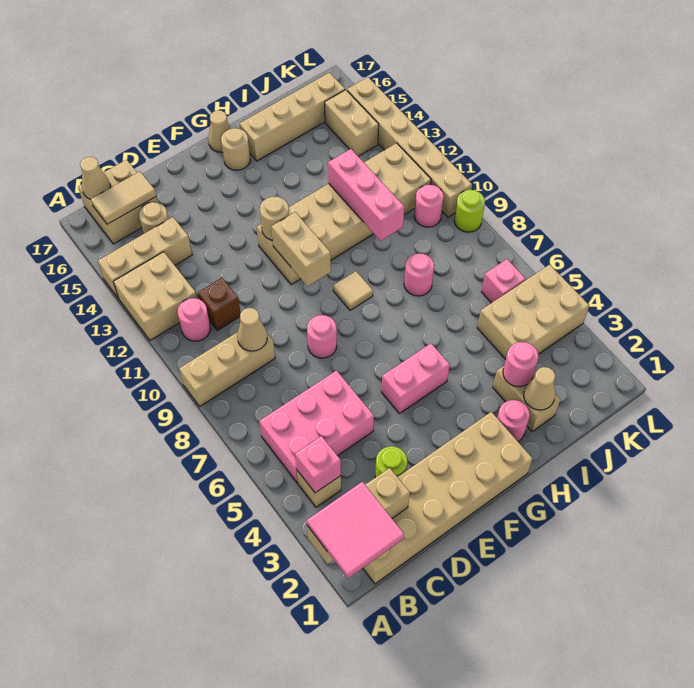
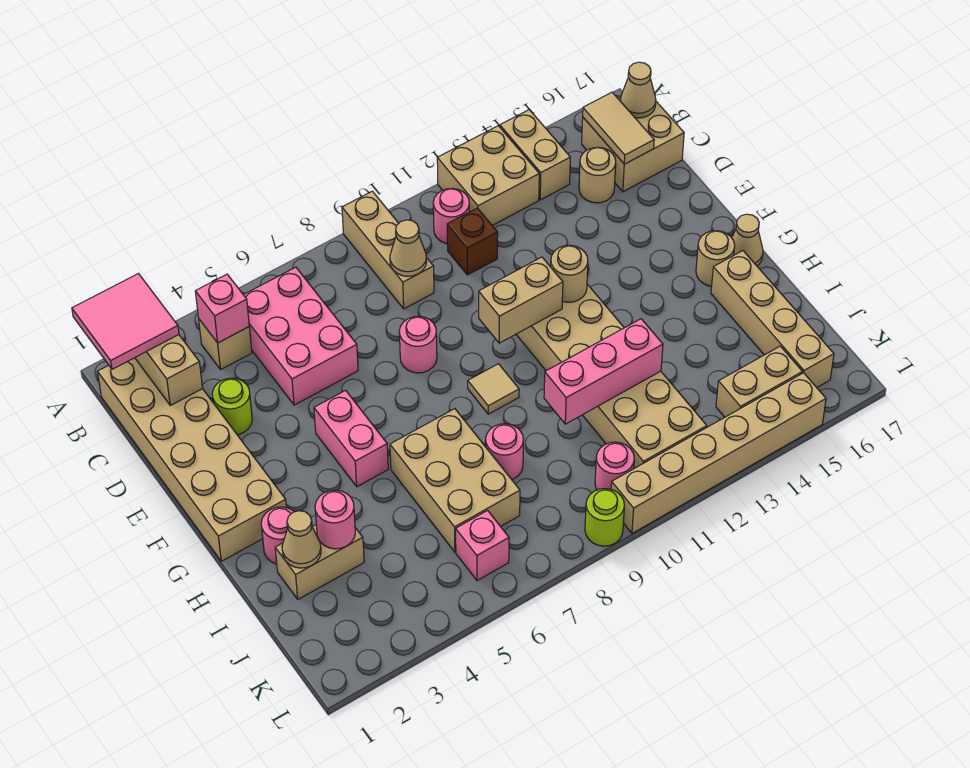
tan 1x3 brick [98,217,192,299] -> tan 1x2 brick [500,110,570,200]
tan 2x3 brick [477,265,589,359] -> tan 2x3 brick moved to [390,409,520,552]

